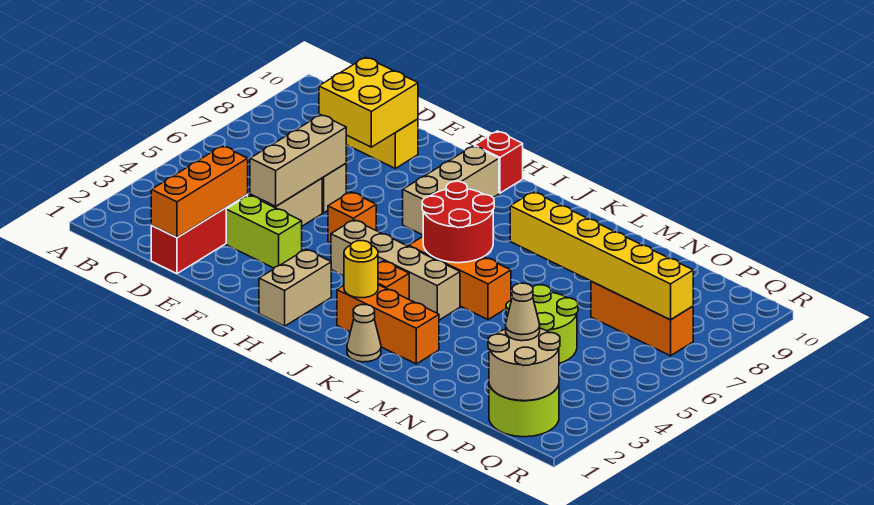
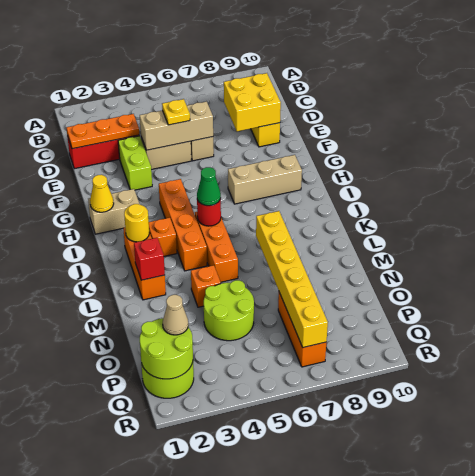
orange 1x3 brick [151,146,248,238] -> orange 1x3 plate [66,114,139,149]
none -> yellow 1x1 plate [162,99,190,125]
orange 1x1 brick [328,192,376,243] -> orange 1x1 brick moved to [191,265,221,307]
none -> yellow 1x1 cone [90,175,114,212]
tan 1x4 brick [331,220,460,320] -> orange 1x4 brick [159,179,207,271]
red 1x1 brick [474,131,523,193] -> red 1x1 brick moved to [134,238,165,280]
red 2x2 round brick [422,181,494,263] -> red 1x1 round brick [197,198,221,226]
none -> green 1x1 cone [197,167,221,206]
tan 1x1 cone [347,305,381,362] -> none
tan 2x2 round brick [488,329,560,401] -> lime 2x2 round brick [140,318,193,379]

